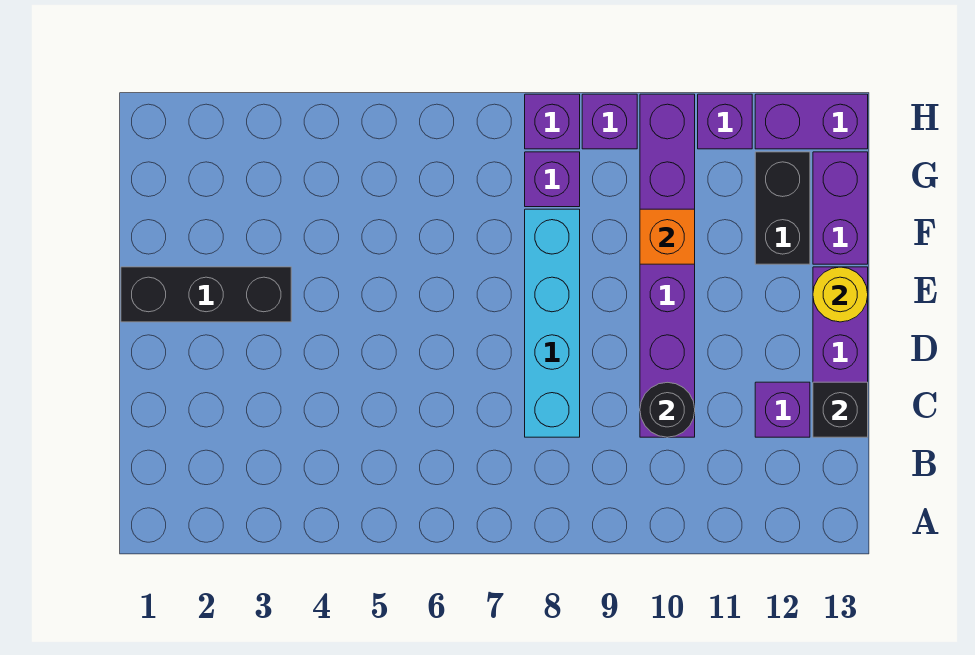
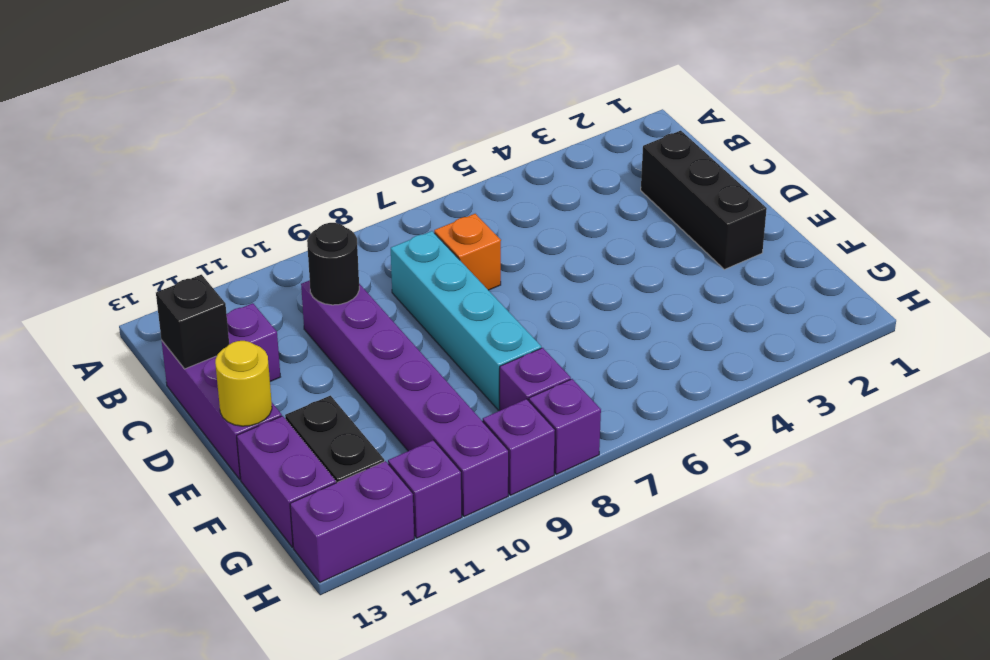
black 1x3 brick [121,267,291,322] -> black 1x3 brick turned to [641,131,767,269]
orange 1x1 brick [640,209,695,264] -> orange 1x1 brick moved to [434,214,501,290]

